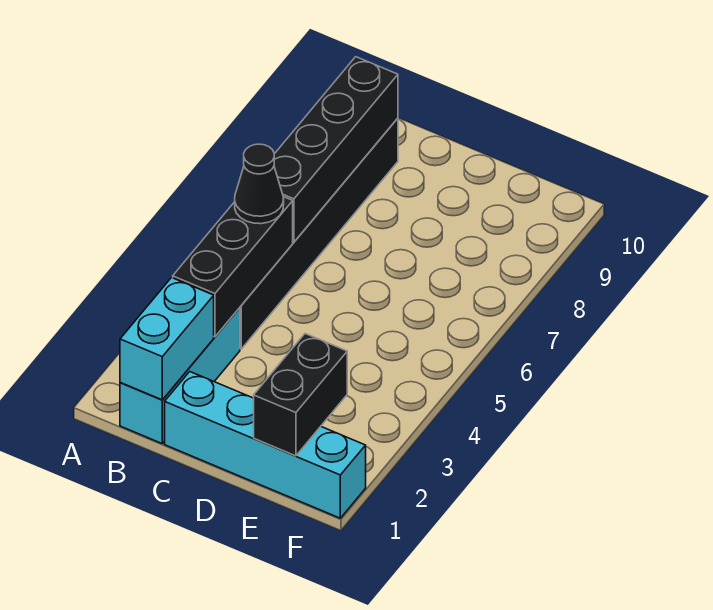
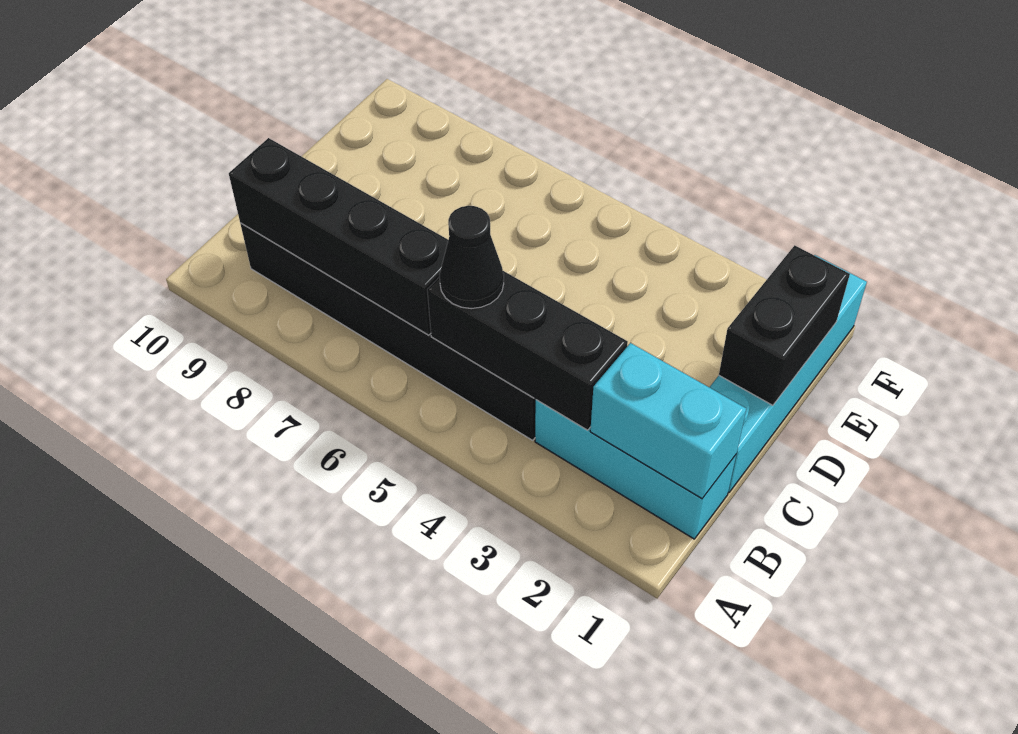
black 1x2 brick [254,334,347,456] -> black 1x2 brick turned to [719,245,850,405]

